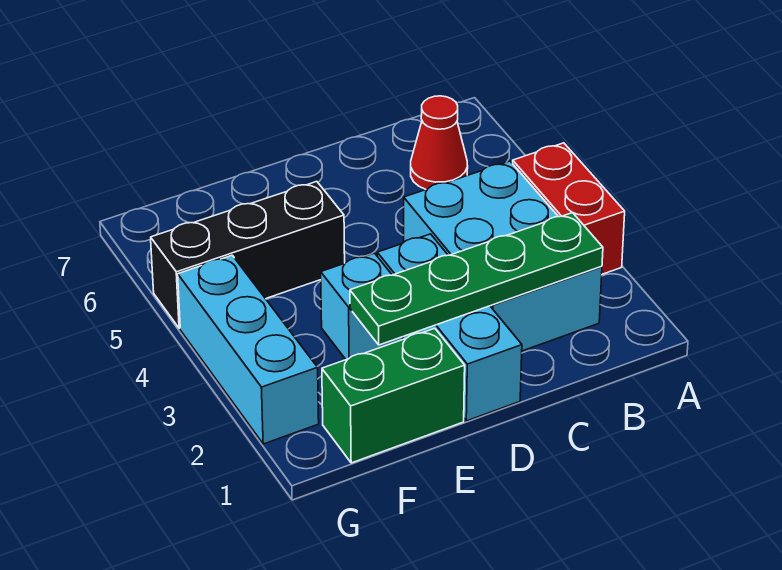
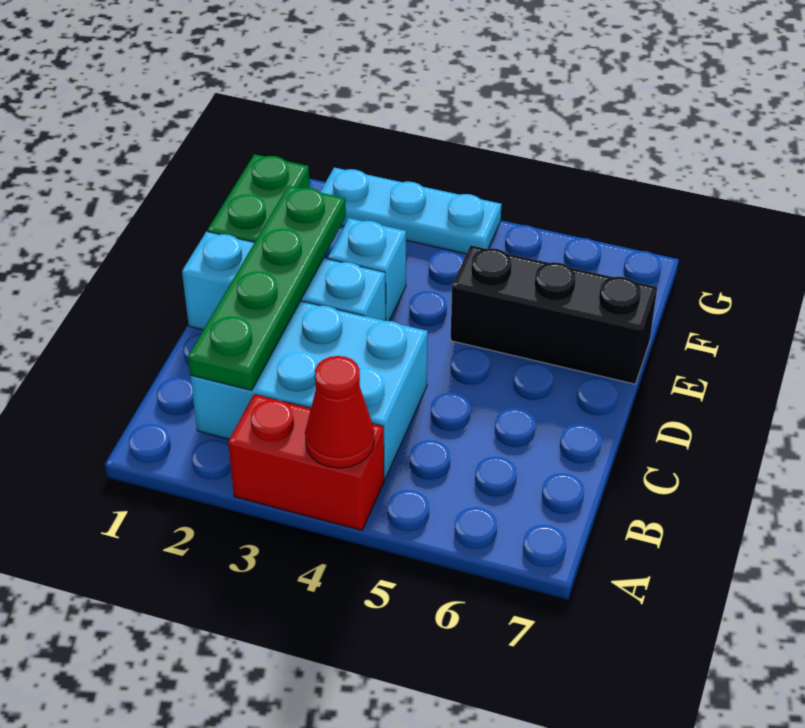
red 1x1 cone [411,96,468,189] -> red 1x1 cone moved to [305,356,374,468]
black 1x3 brick [151,181,345,328] -> black 1x3 brick turned to [451,245,657,384]
cyan 1x3 brick [178,255,319,444] -> cyan 1x3 plate [320,168,501,254]

